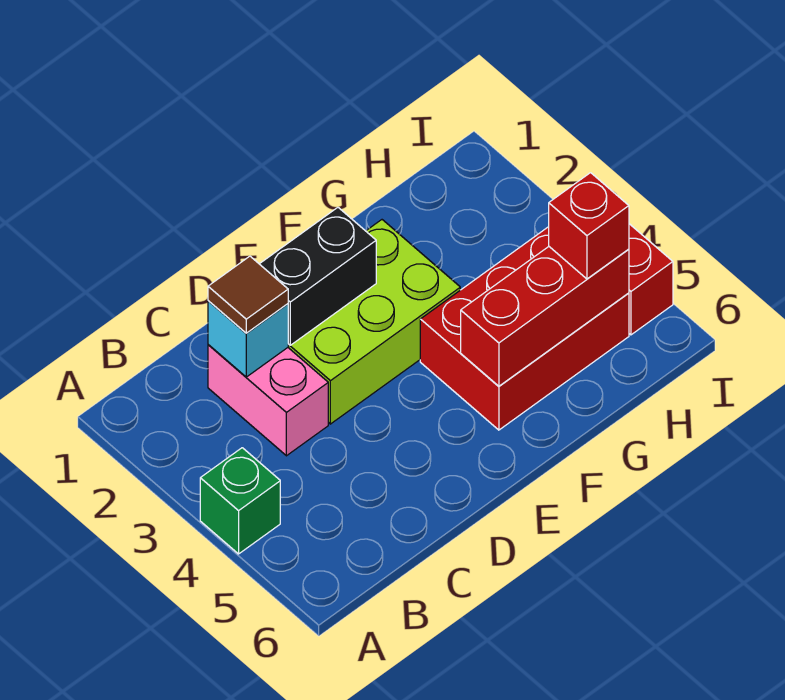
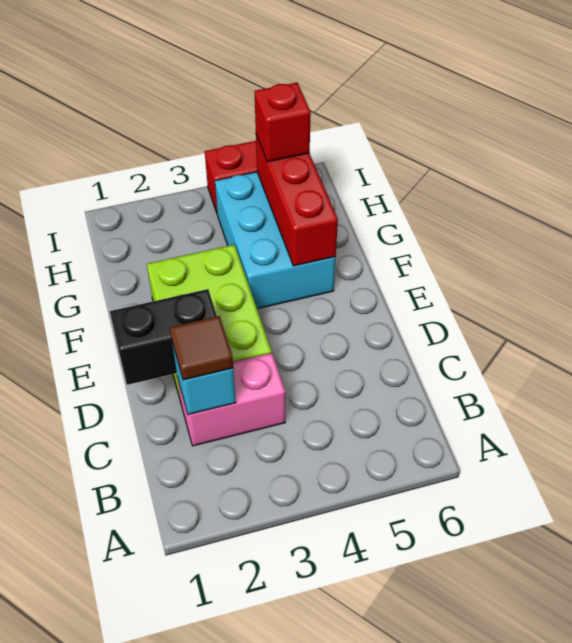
green 1x1 brick [200,448,280,554] -> none
black 1x2 brick [260,207,376,345] -> black 1x2 brick turned to [110,289,217,385]
red 2x3 brick [420,227,629,430] -> cyan 2x3 brick [215,172,336,309]

